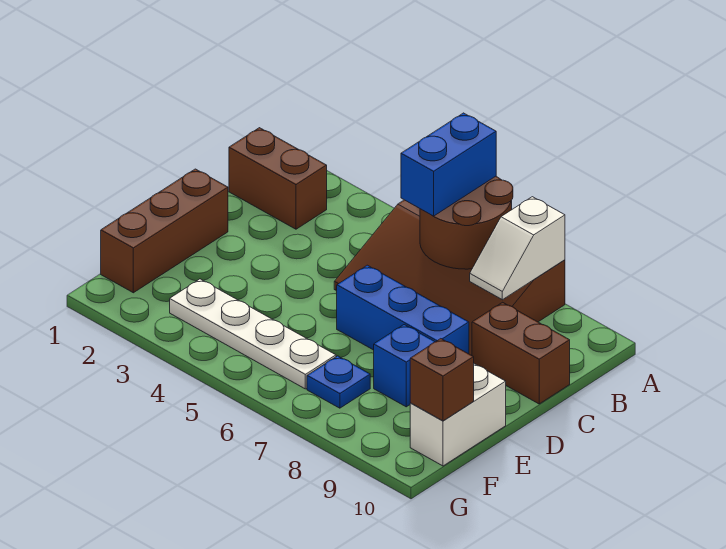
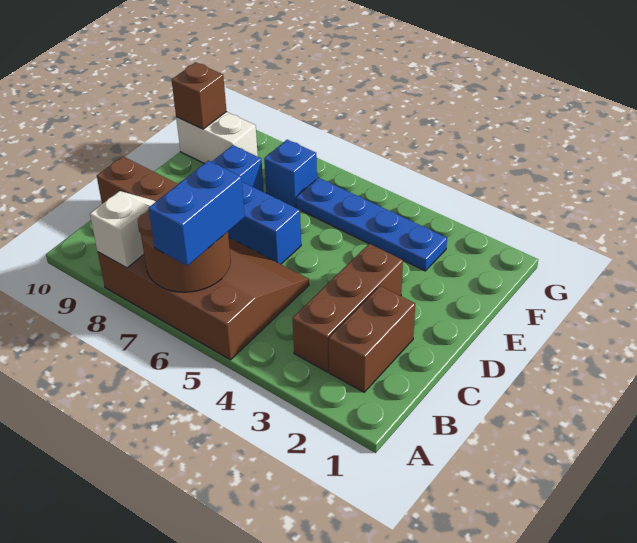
brown 1x2 brick [229,128,327,229] -> brown 1x2 brick turned to [329,286,415,392]
brown 1x3 brick [101,169,228,293] -> brown 1x3 brick moved to [292,244,403,372]
white 1x2 brick [410,364,506,466] -> white 1x2 brick turned to [176,112,258,164]
white 1x4 plate [170,279,336,389] -> blue 1x4 plate [296,178,447,271]
blue 1x1 plate [307,356,370,408] -> blue 1x1 brick [264,140,317,207]

